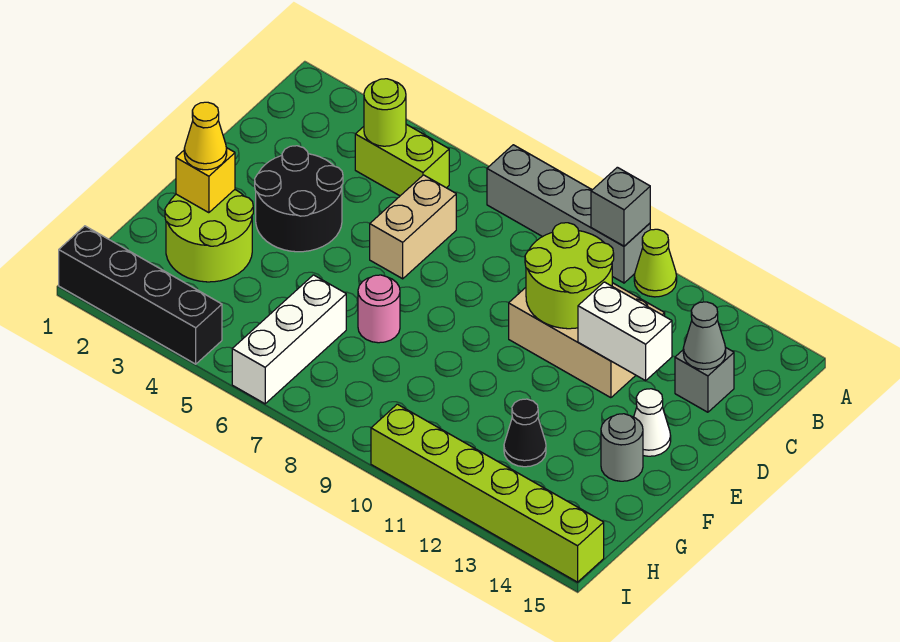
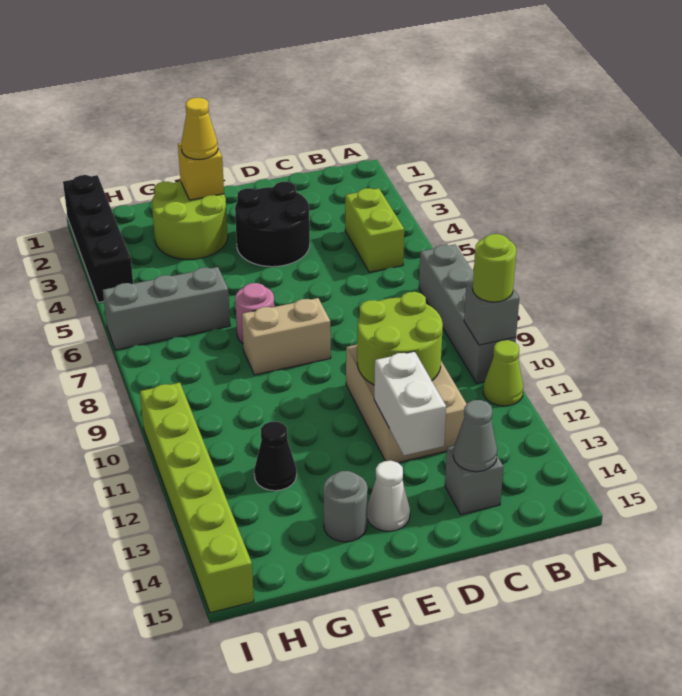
lime 1x1 round brick [364,79,406,146] -> lime 1x1 round brick moved to [473,234,516,302]
tan 1x2 brick [370,175,456,279] -> tan 1x2 brick moved to [242,298,331,375]
white 1x3 brick [232,275,346,404] -> grey 1x3 brick [103,267,230,350]

